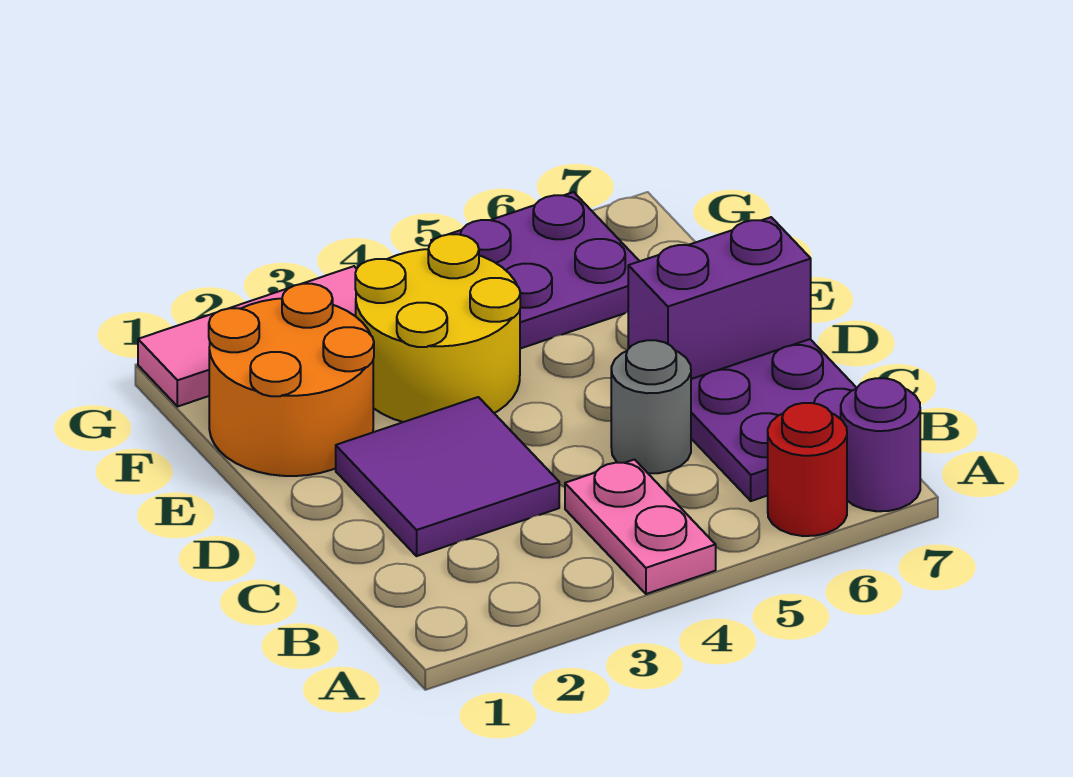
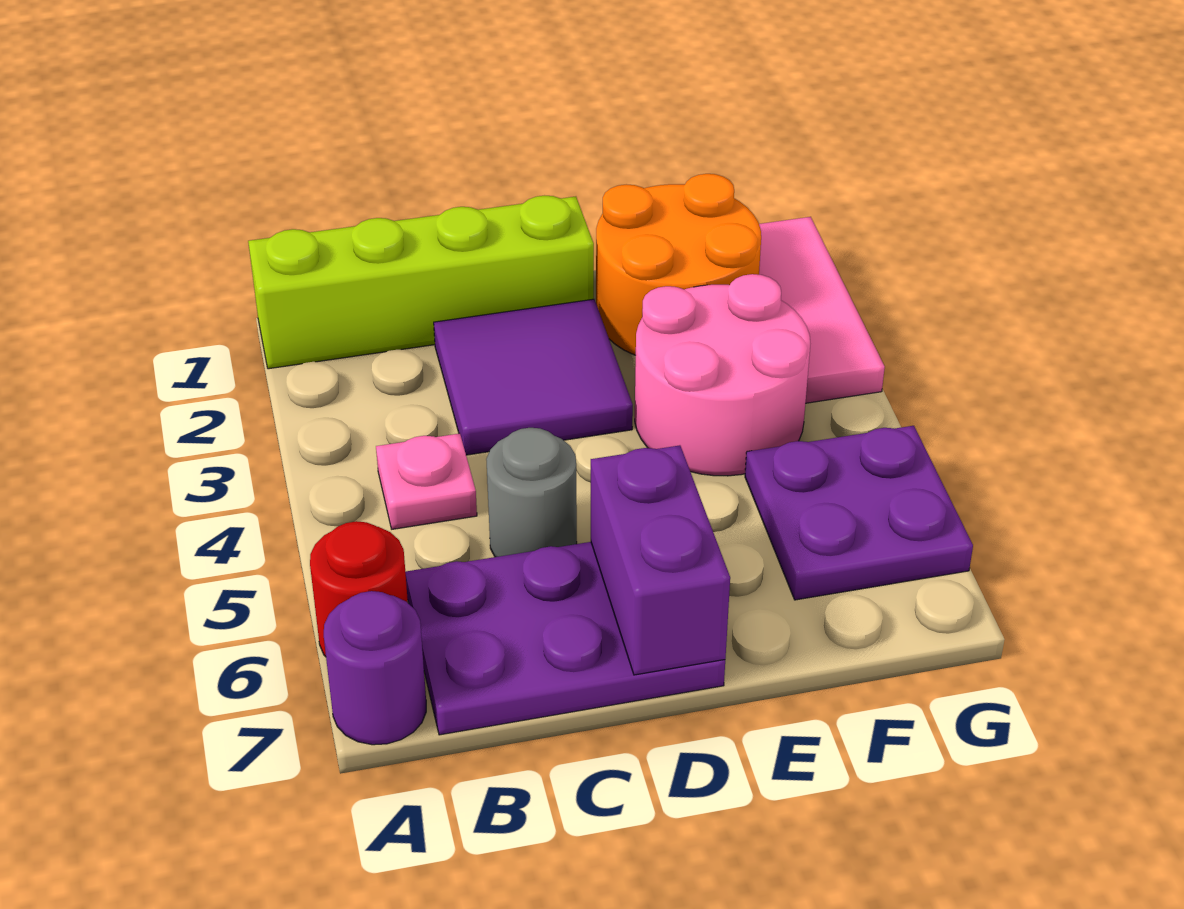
none -> lime 1x4 brick [248,196,594,369]
pink 1x2 plate [565,460,716,594] -> pink 1x1 plate [376,434,477,529]
yellow 2x2 round brick [355,234,520,422] -> pink 2x2 round brick [635,274,810,476]

